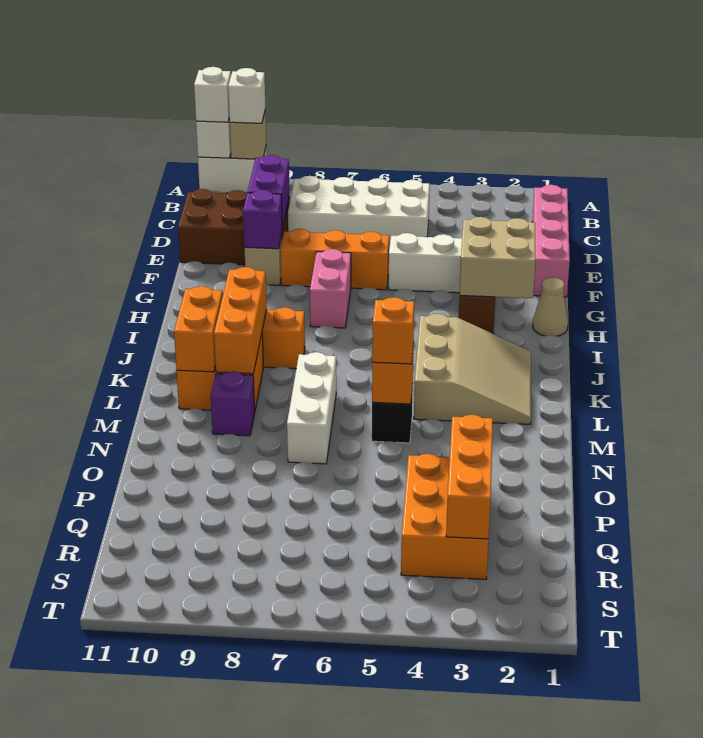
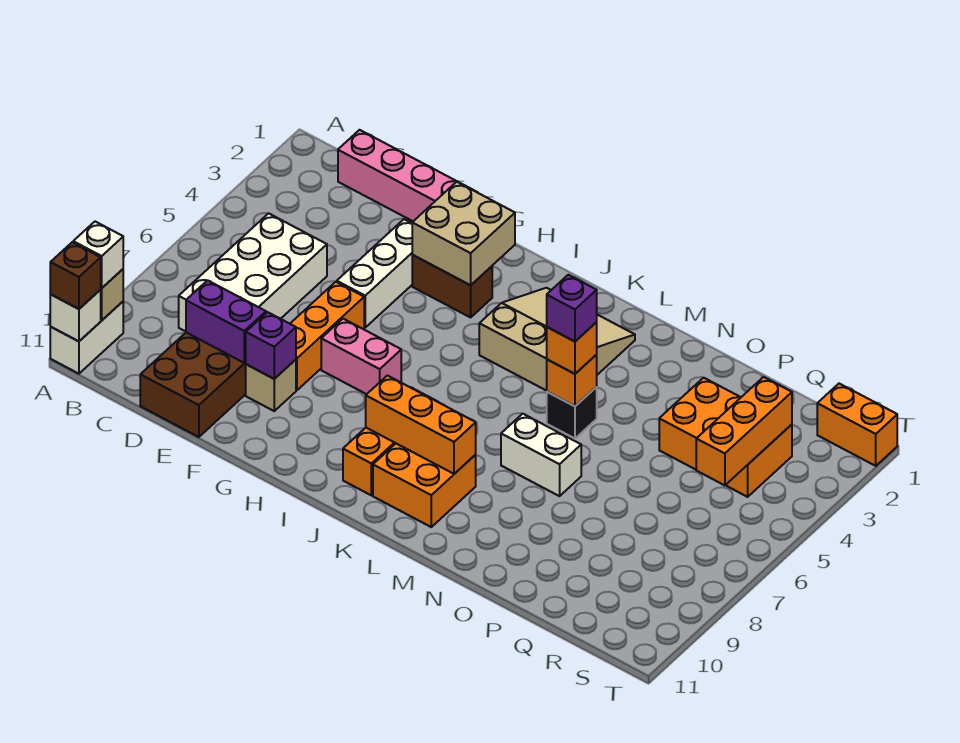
white 1x1 brick [194,67,231,122] -> brown 1x1 brick [50,242,101,309]
tan 1x1 cone [533,277,568,336] -> none
orange 1x2 brick [174,286,223,372] -> orange 1x2 brick moved to [817,384,897,466]
white 1x3 brick [287,352,336,464] -> white 1x2 brick [501,414,581,496]
purple 1x1 brick [211,371,255,436] -> purple 1x1 brick moved to [547,275,597,342]
orange 1x3 brick [446,415,493,539] -> orange 1x3 brick turned to [696,377,792,485]

